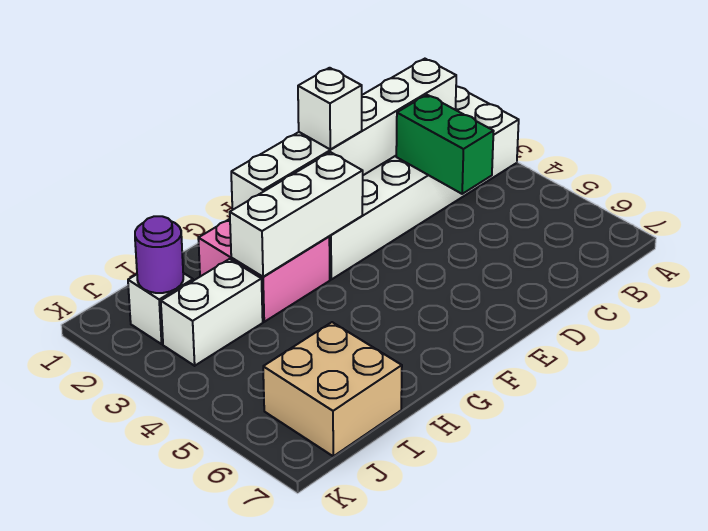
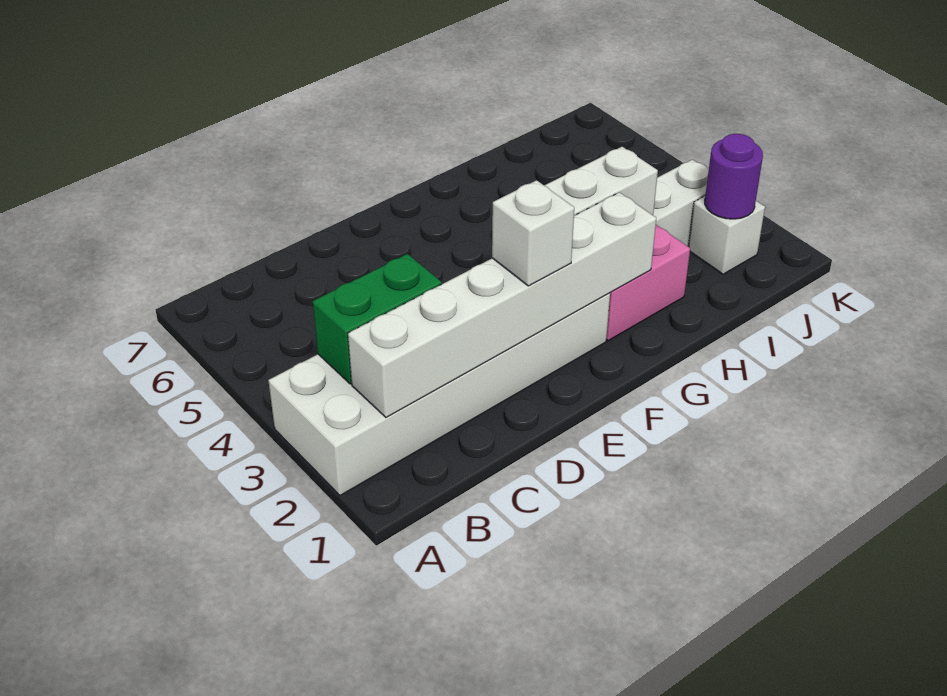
green 1x2 brick [396,95,494,194] -> green 1x2 brick turned to [313,254,442,384]
tan 2x2 brick [263,322,402,456] -> none

